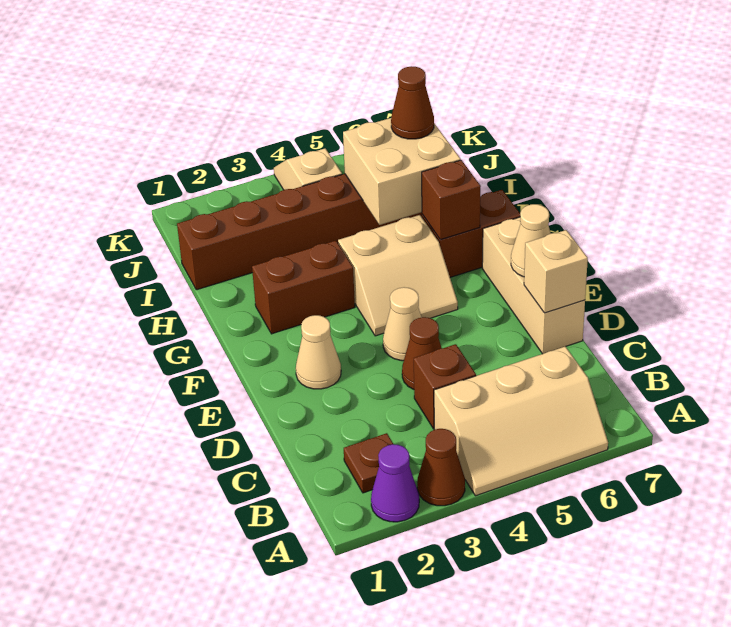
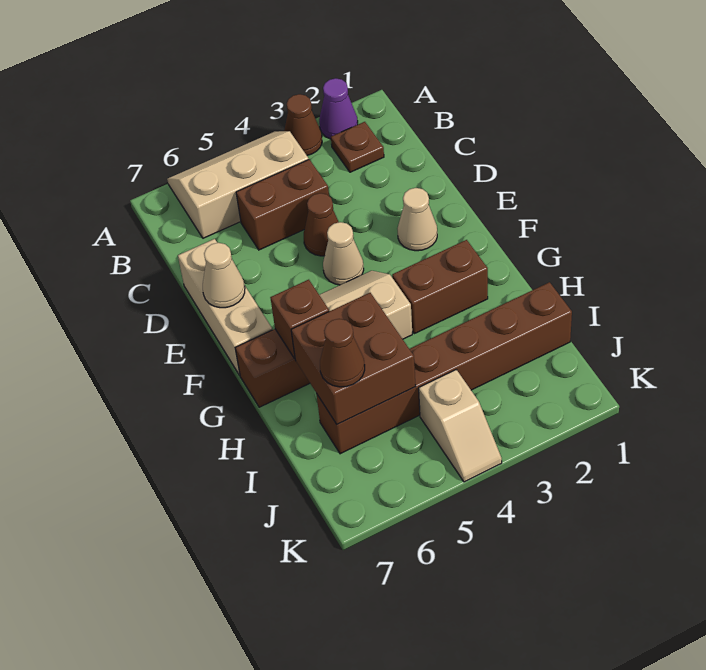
brown 1x1 brick [414,344,476,429] -> brown 1x2 brick [236,160,329,250]
tan 1x1 brick [524,230,588,313] -> none
tan 2x2 brick [343,118,461,225] -> brown 2x2 brick [291,293,416,424]

